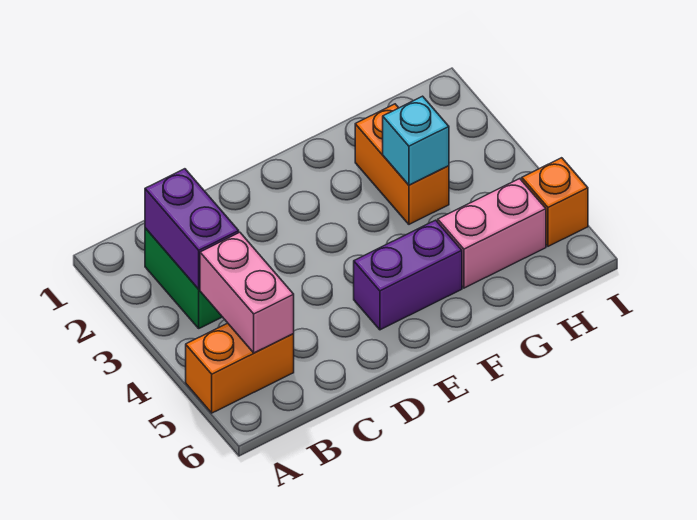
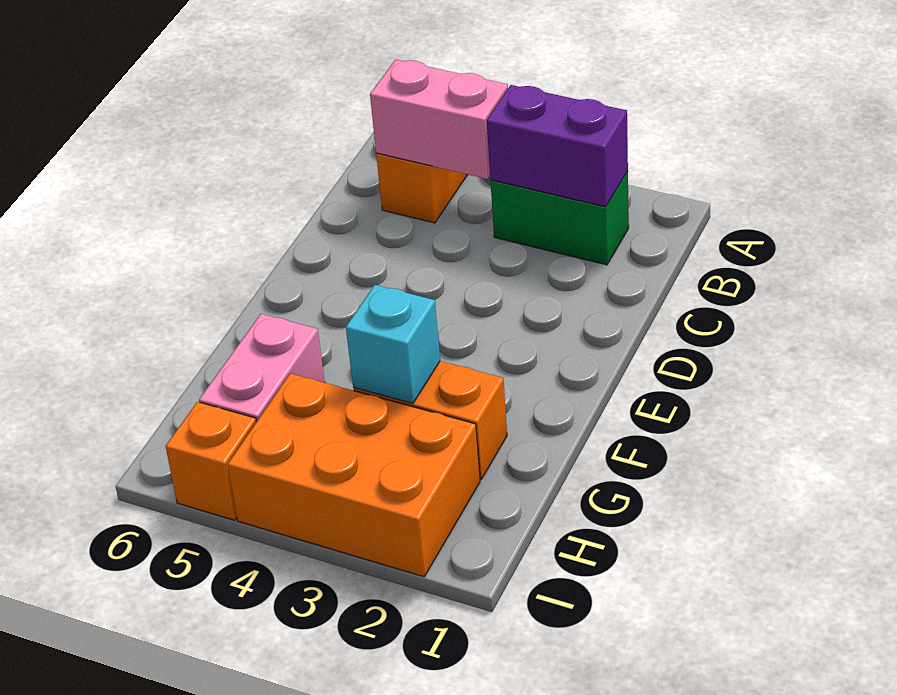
purple 1x2 brick [354,220,462,330] -> none
none -> orange 2x3 brick [228,373,480,577]

